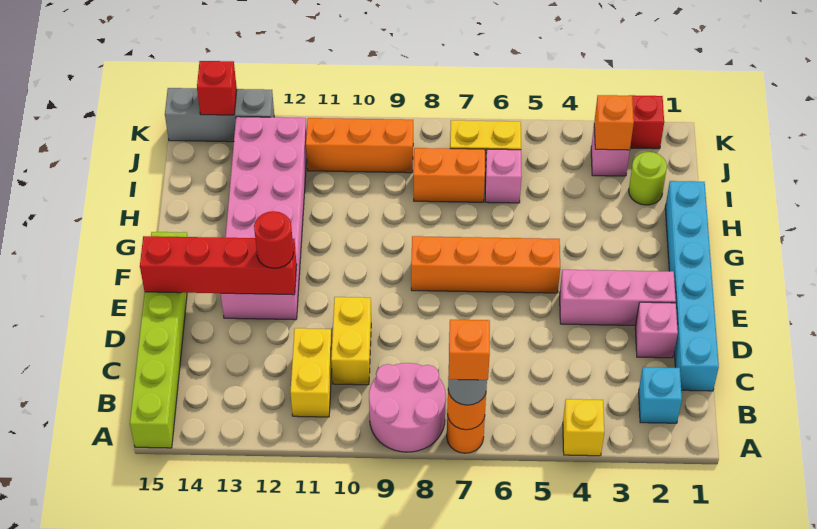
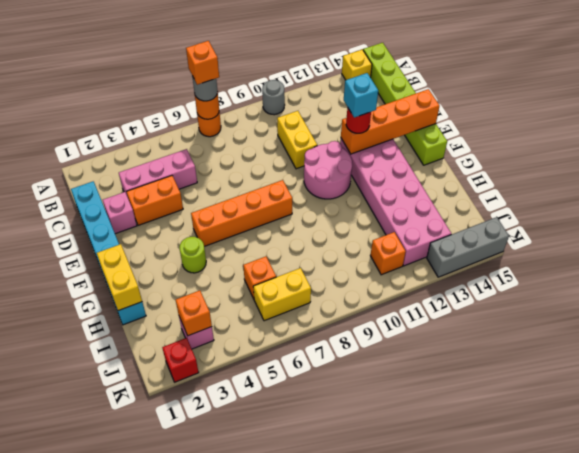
yellow 1x1 brick [563,399,604,456] -> yellow 1x1 brick moved to [342,49,372,80]
pink 2x2 round brick [369,363,446,452] -> pink 2x2 round brick moved to [304,141,352,199]
none -> grey 1x1 round brick [262,80,285,115]
cyan 1x1 brick [639,367,682,423] -> cyan 1x1 brick moved to [344,73,378,118]
yellow 1x2 brick [290,328,332,417] -> yellow 1x2 brick moved to [97,244,142,311]
pink 1x3 brick [560,270,676,325] -> pink 1x3 brick moved to [119,149,197,197]
red 1x4 brick [140,236,297,295] -> orange 1x4 brick [341,89,439,154]
lime 1x1 round brick [629,152,667,205] -> lime 1x1 round brick moved to [179,237,206,273]
pink 1x1 brick [485,149,521,203] -> orange 1x1 brick [243,256,276,299]
orange 1x2 brick [414,148,485,202] -> orange 1x2 brick moved to [126,176,183,225]
orange 1x3 brick [306,118,413,173] -> orange 1x1 brick [370,232,406,275]
red 1x1 brick [197,61,237,115] -> none

